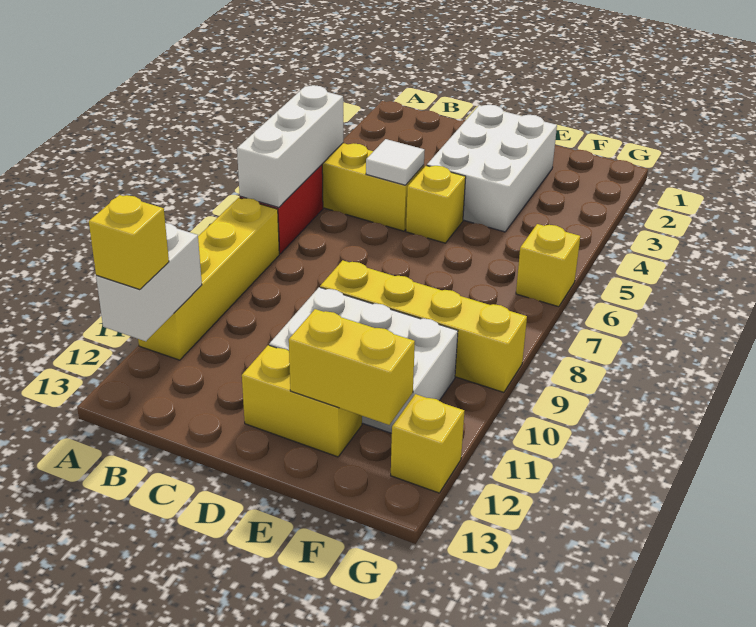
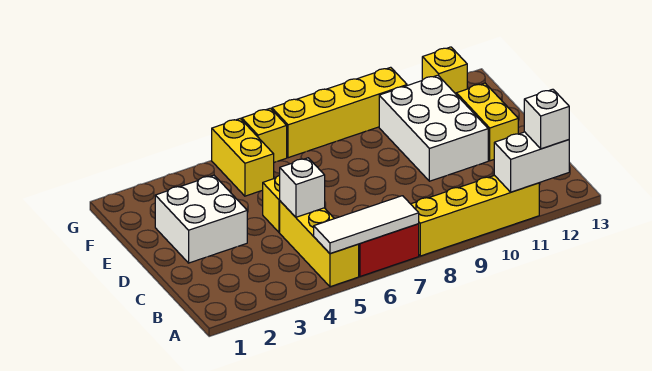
white 1x3 brick [237,85,343,207] -> white 1x3 tile [314,196,419,254]
yellow 1x1 brick [89,195,169,290] -> white 1x1 brick [524,89,569,149]
white 1x1 tile [366,139,425,185] -> white 1x1 brick [280,158,325,217]
white 2x3 brick [427,105,557,232] -> white 2x2 brick [155,175,247,263]
yellow 1x4 brick [320,260,527,392] -> yellow 1x4 brick turned to [272,67,407,158]
yellow 1x2 brick [289,309,415,425] -> yellow 1x2 brick moved to [212,119,274,196]

